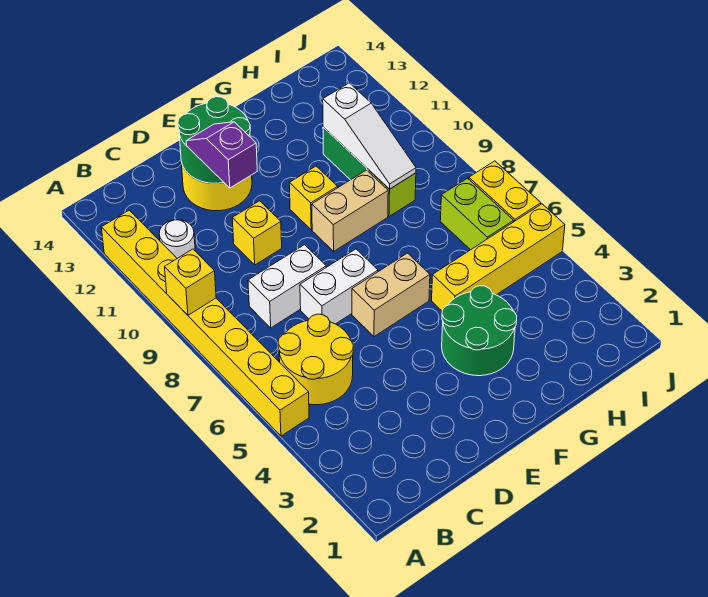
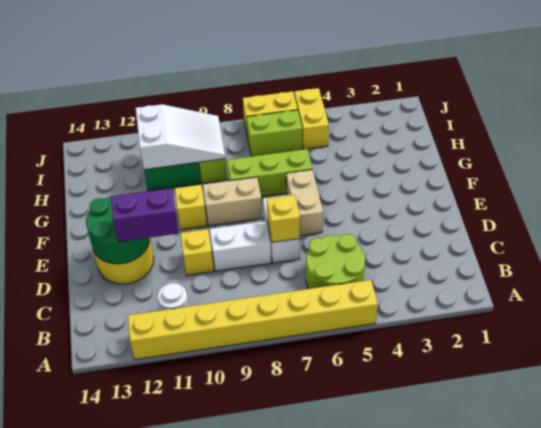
yellow 1x1 brick [165,249,216,315] -> yellow 1x1 brick moved to [267,195,300,242]
yellow 2x2 round brick [278,314,353,405] -> lime 2x2 round brick [306,234,365,289]
white 1x2 brick [248,245,326,328] -> white 1x2 brick turned to [210,221,271,271]
purple 1x2 slope [186,122,257,188] -> purple 1x2 brick [111,188,178,242]
green 2x2 round brick [442,286,517,376] -> none
tan 1x2 brick [312,170,388,251] -> tan 1x2 brick turned to [203,177,262,226]
yellow 1x4 brick [432,204,565,311] -> yellow 1x2 brick [294,88,329,149]
none -> lime 1x3 brick [227,149,312,197]
white 1x3 slope [323,83,416,189] -> white 2x3 slope [136,104,225,170]

